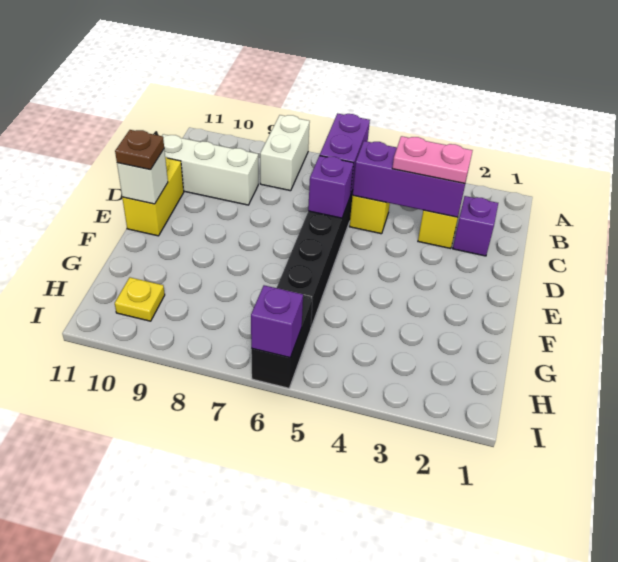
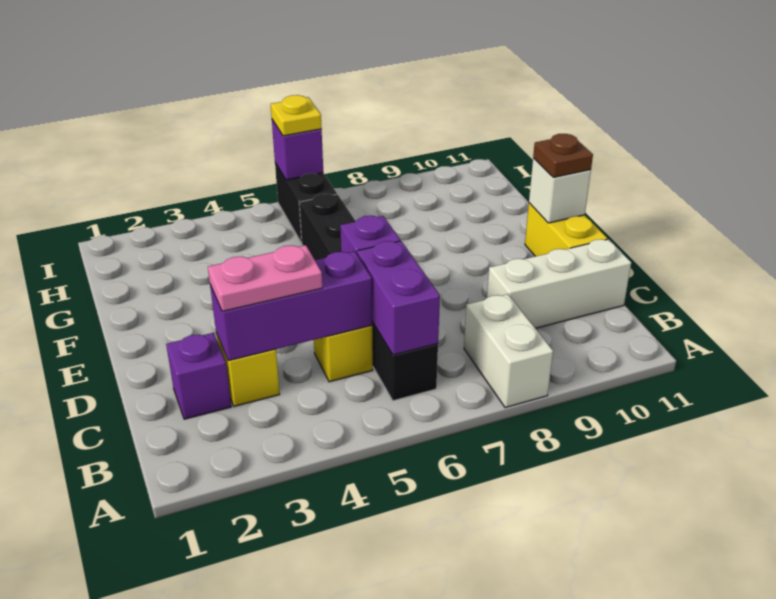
yellow 1x1 plate [115,277,165,321] -> yellow 1x1 plate moved to [271,95,322,136]

